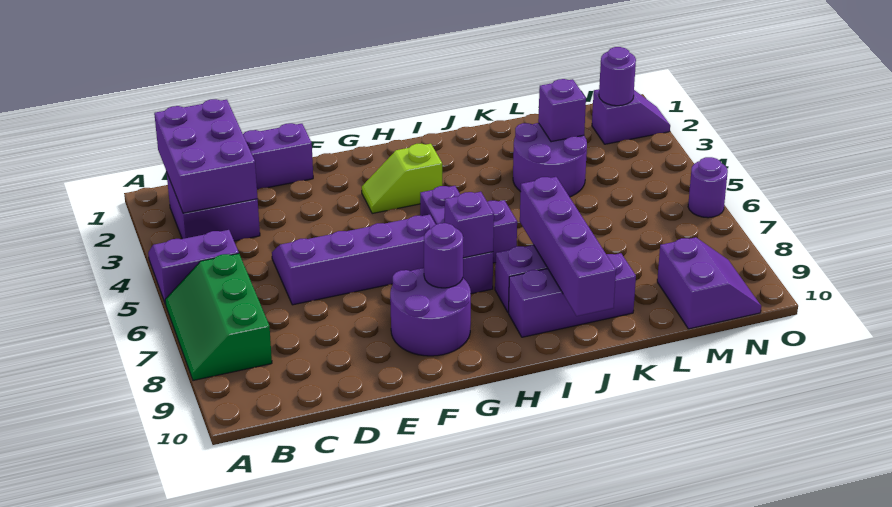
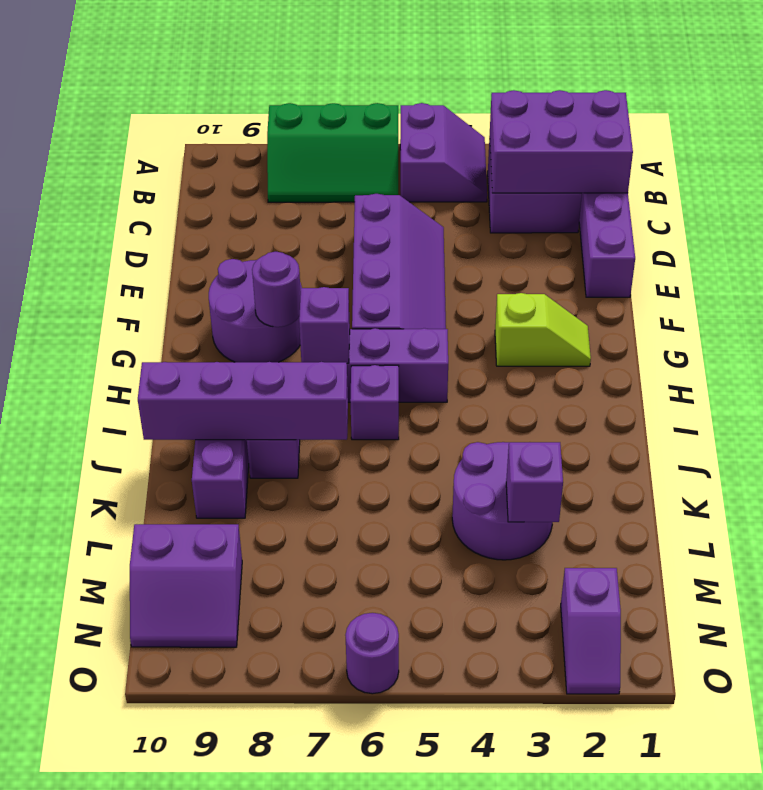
green 2x3 slope [165,254,272,381] -> green 2x3 slope turned to [267,103,398,202]
lime 1x2 slope [362,144,442,213] -> lime 1x2 slope turned to [495,293,591,366]
purple 1x1 round brick [599,47,636,106] -> none

